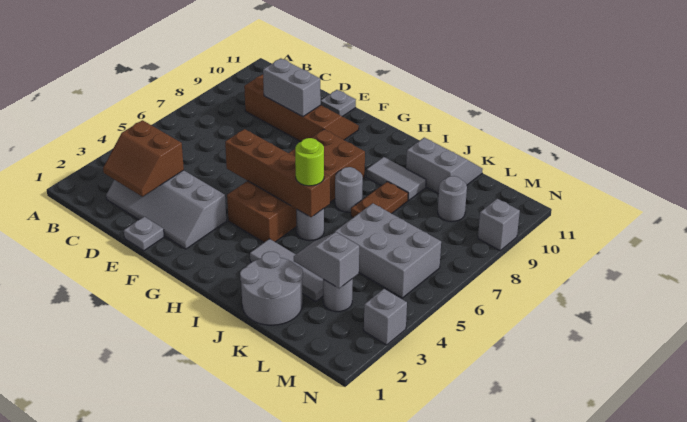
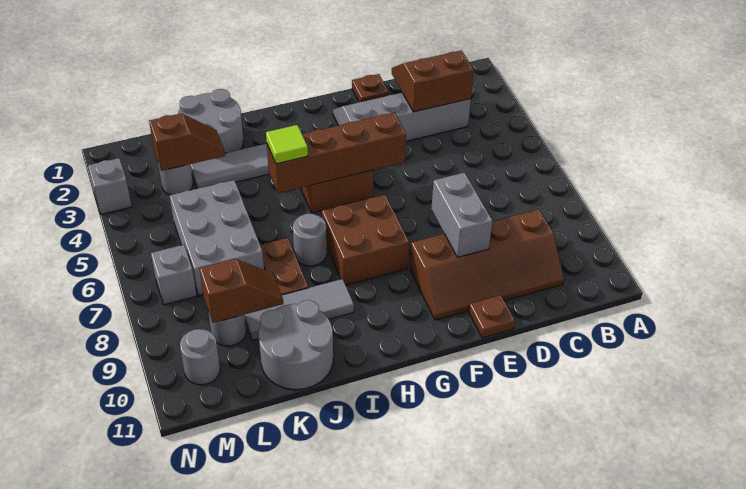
grey 1x2 brick [263,58,321,117] -> grey 1x2 brick turned to [431,173,492,257]
grey 1x1 plate [124,217,164,251] -> brown 1x1 plate [352,74,389,102]
grey 1x1 plate [321,90,356,117] -> brown 1x1 plate [469,295,515,338]
grey 1x1 round brick [296,209,324,241] -> grey 1x1 round brick moved to [180,329,220,385]
lime 1x1 round brick [295,138,324,186] -> lime 1x1 tile [266,125,308,164]
grey 1x2 tile [366,157,426,200] -> grey 1x3 tile [244,279,354,340]
grey 2x2 slope [406,138,483,194] -> grey 2x2 round brick [258,300,333,390]
grey 1x2 slope [294,232,359,288] -> brown 1x2 slope [149,113,225,171]
grey 2x3 brick [335,203,441,298] -> grey 2x3 brick turned to [170,180,264,296]
none -> brown 1x2 slope [199,259,283,323]
grey 1x1 brick [478,199,520,250] -> grey 1x1 brick moved to [151,245,197,305]

